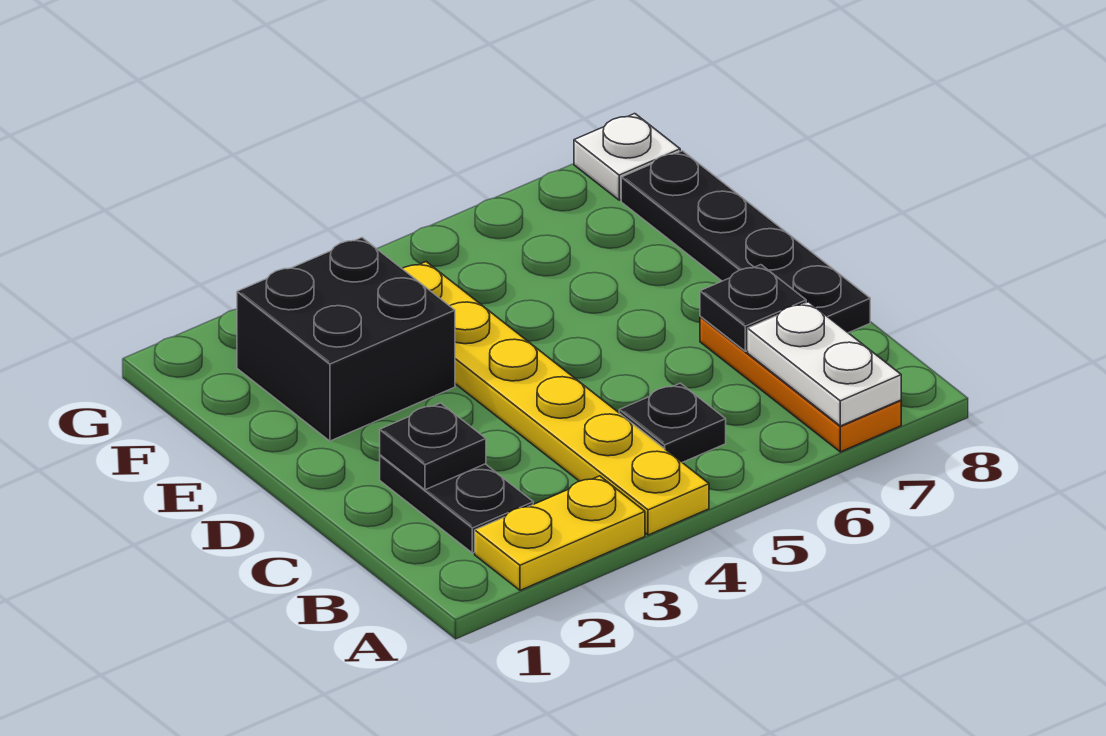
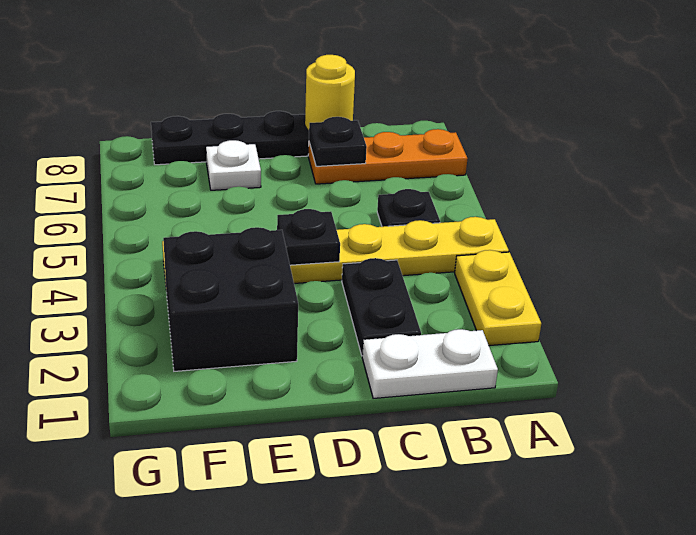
white 1x2 plate [748,302,901,426] -> white 1x2 plate moved to [362,329,498,399]
black 1x2 plate [380,455,533,553] -> black 1x2 plate turned to [342,258,421,355]
black 1x1 plate [380,403,486,490] -> black 1x1 plate moved to [277,209,340,265]
none -> yellow 1x1 round brick [305,55,355,131]
white 1x1 plate [574,114,680,200] -> white 1x1 plate moved to [206,140,261,190]

